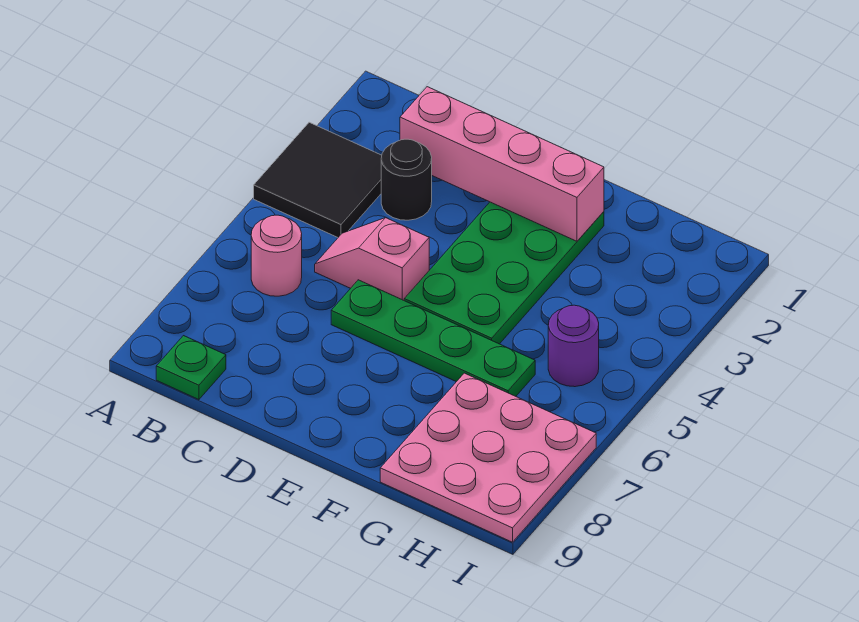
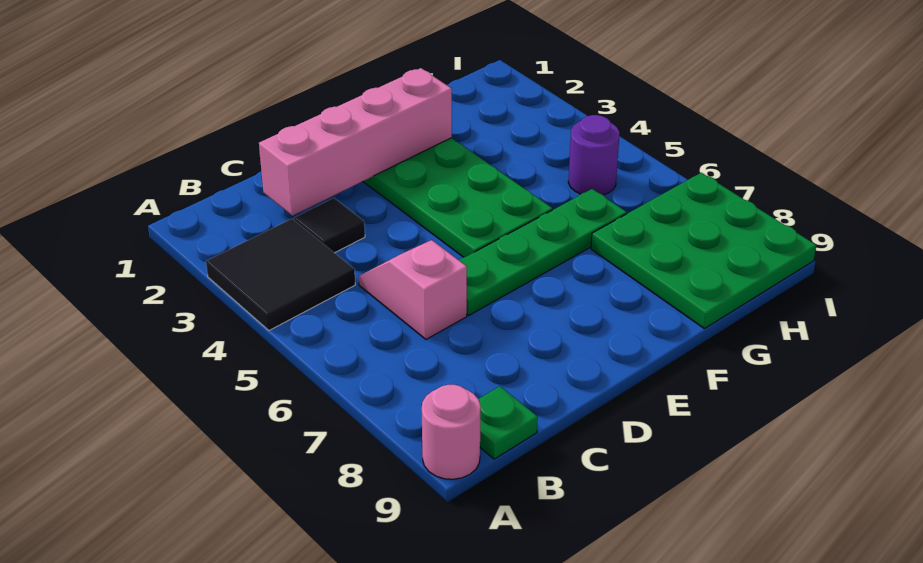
pink 1x1 round brick [251,215,302,296] -> pink 1x1 round brick moved to [422,385,481,479]
black 1x1 round brick [381,139,432,220] -> black 1x1 tile [294,198,365,253]
pink 1x2 slope [315,218,429,300] -> pink 1x2 slope turned to [359,240,467,339]
pink 3x3 plate [380,373,596,542] -> green 3x3 plate [591,173,816,329]

